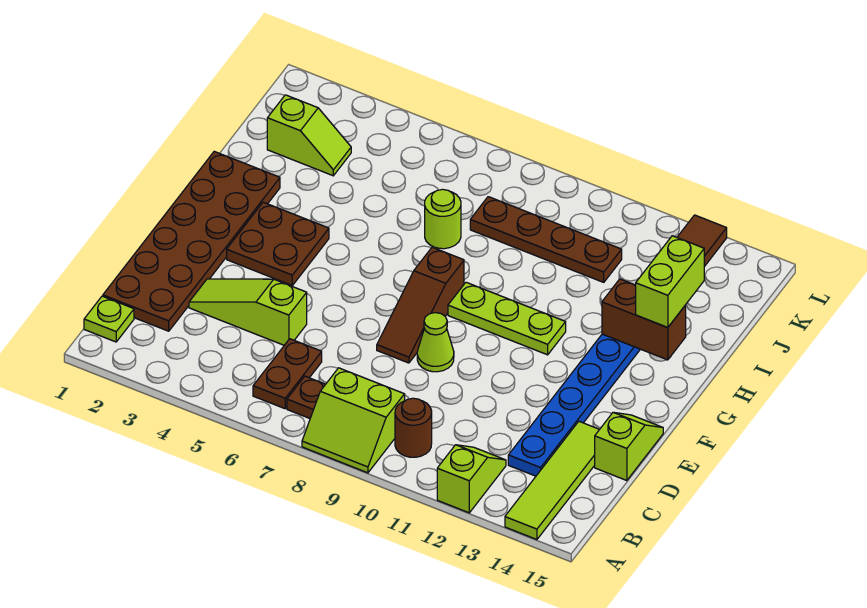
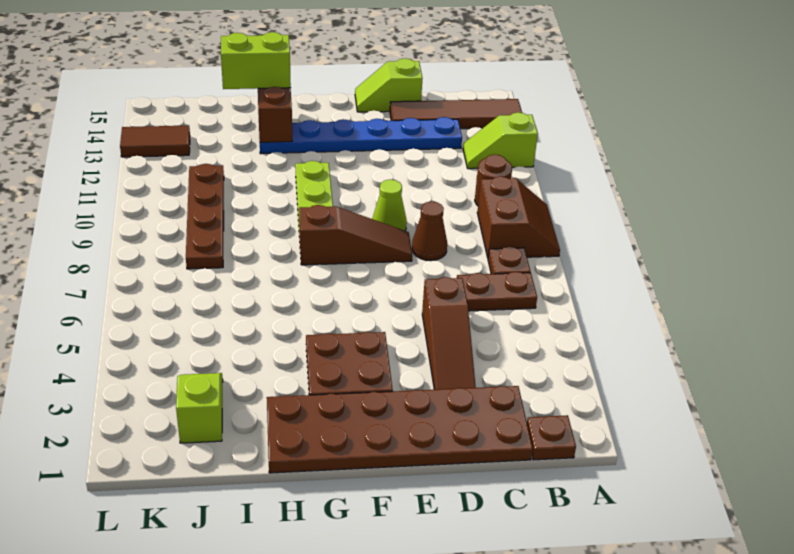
lime 2x2 slope [302,368,405,473] -> brown 2x2 slope [477,176,560,258]
lime 1x4 tile [505,422,600,539] -> brown 1x4 tile [390,99,522,129]
lime 1x1 plate [84,296,134,342] -> brown 1x1 plate [527,415,576,460]
lime 1x3 slope [189,279,307,345] -> brown 1x3 slope [422,277,476,390]
none -> brown 1x1 cone [412,202,447,261]
lime 1x1 round brick [425,189,461,249] -> none

